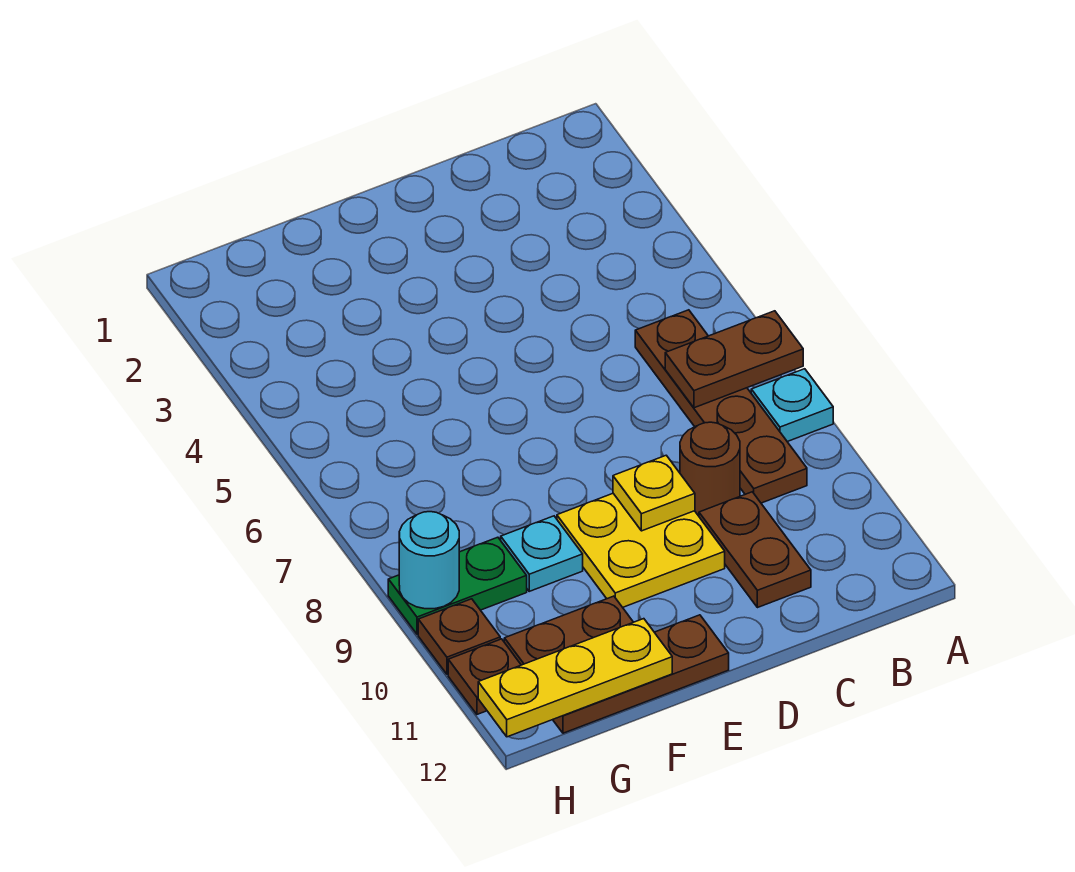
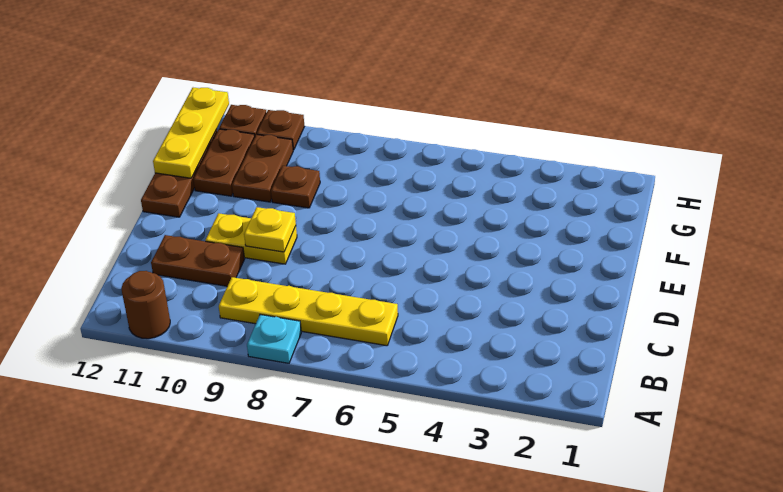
brown 1x2 plate [665,311,803,408] -> brown 1x2 plate moved to [232,135,293,202]
brown 1x4 plate [635,310,807,503] -> yellow 1x4 plate [219,277,398,346]
brown 1x1 round brick [680,422,740,516] -> brown 1x1 round brick moved to [121,271,170,339]
yellow 2x2 plate [557,494,725,607] -> yellow 1x2 plate [205,213,297,264]
cyan 1x1 plate [501,516,583,591] -> brown 1x1 plate [271,166,320,208]
green 1x2 plate [388,537,527,634] -> none
cyan 1x1 round brick [399,512,459,609] -> none

